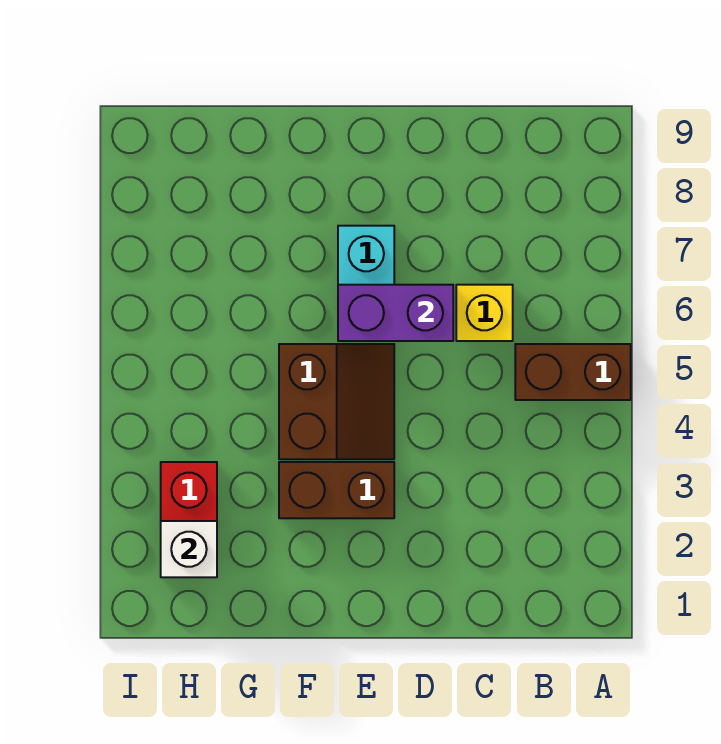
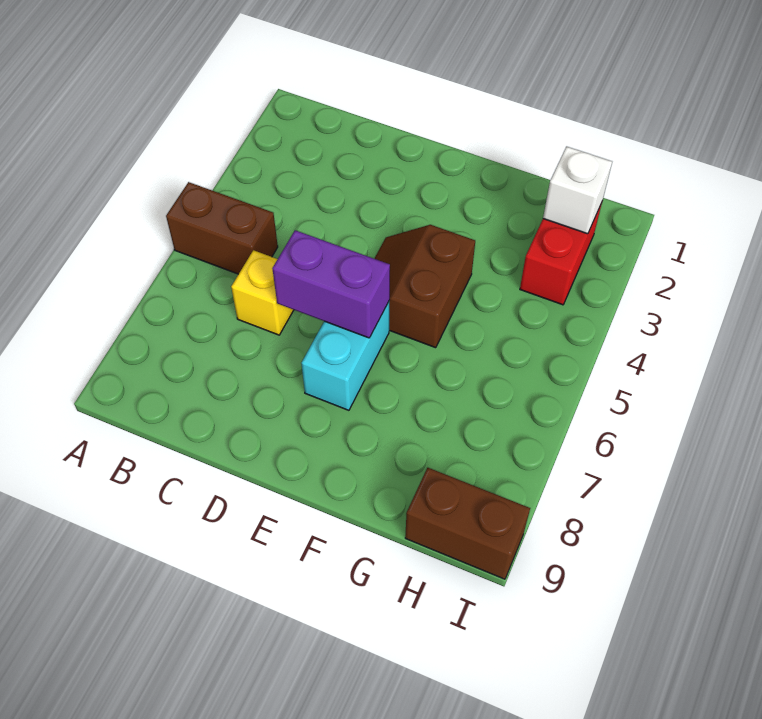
brown 1x2 brick [279,462,394,518] -> brown 1x2 brick moved to [405,468,530,579]

